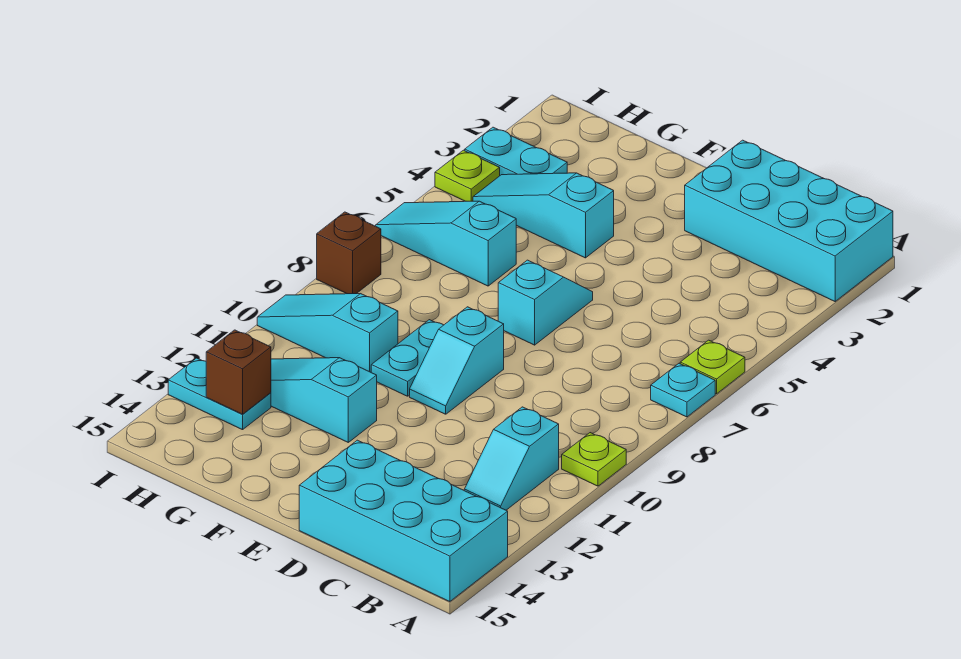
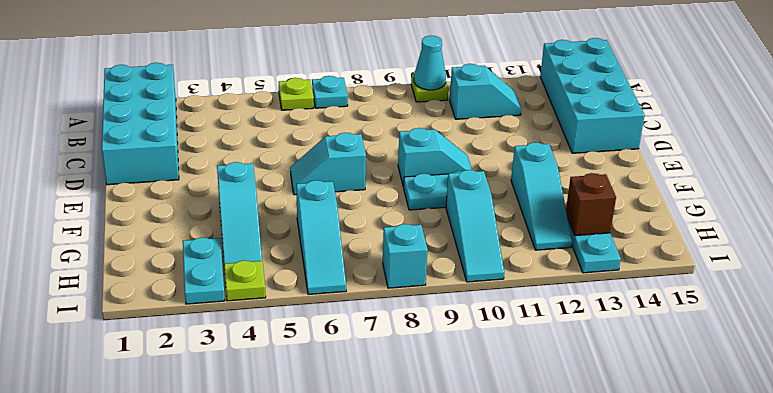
none -> cyan 1x1 cone [414,36,446,90]
brown 1x1 brick [317,212,381,294] -> cyan 1x1 brick [383,224,428,288]

